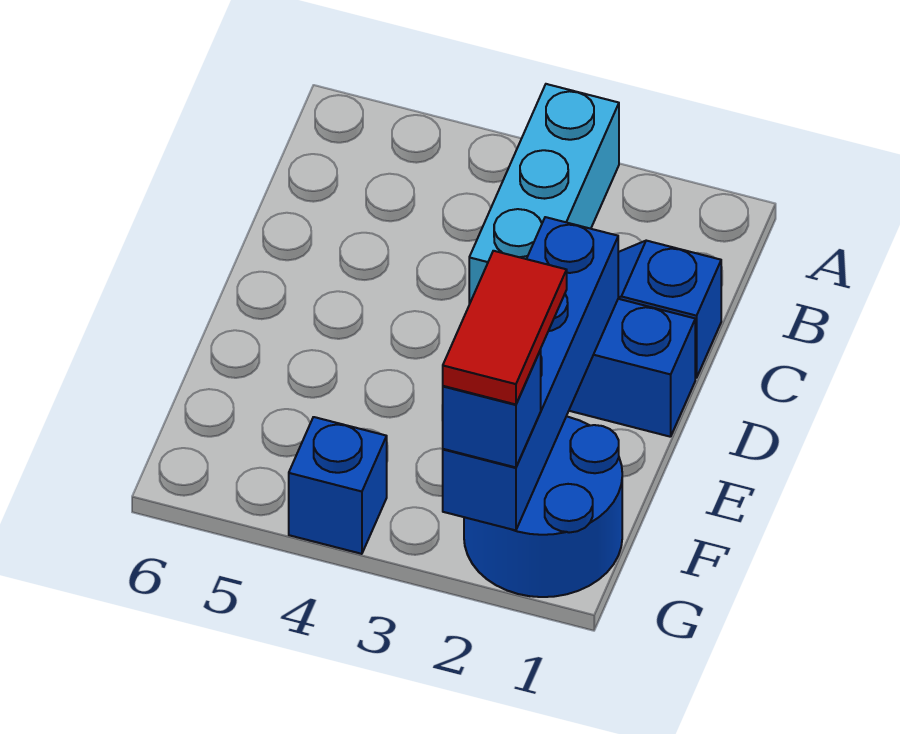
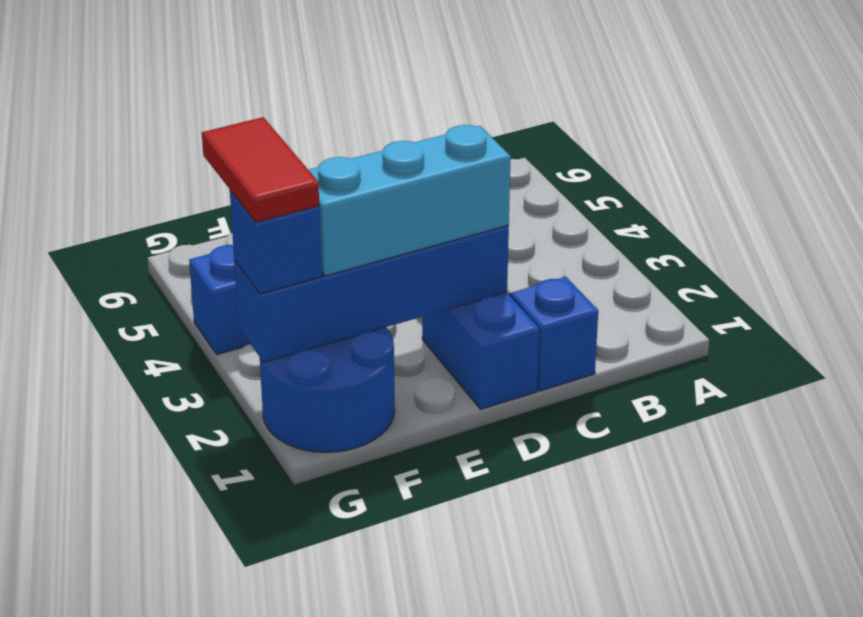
cyan 1x3 brick [469,84,619,304] -> cyan 1x3 brick moved to [309,125,511,276]
red 1x2 tile [443,251,567,404] -> red 1x2 tile turned to [202,117,319,222]

